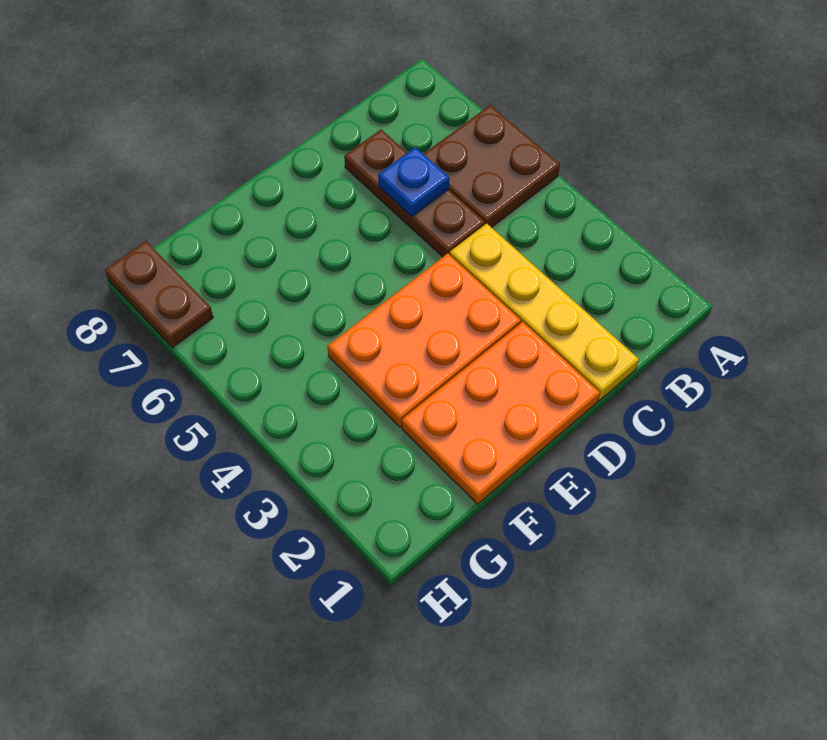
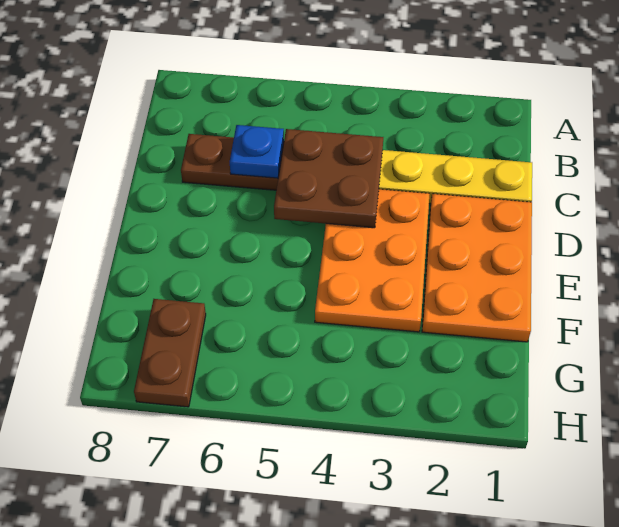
brown 2x2 plate [424,105,560,228] -> brown 2x2 plate moved to [274,129,383,228]
brown 1x2 plate [105,241,213,348] -> brown 1x2 plate turned to [134,299,206,407]

